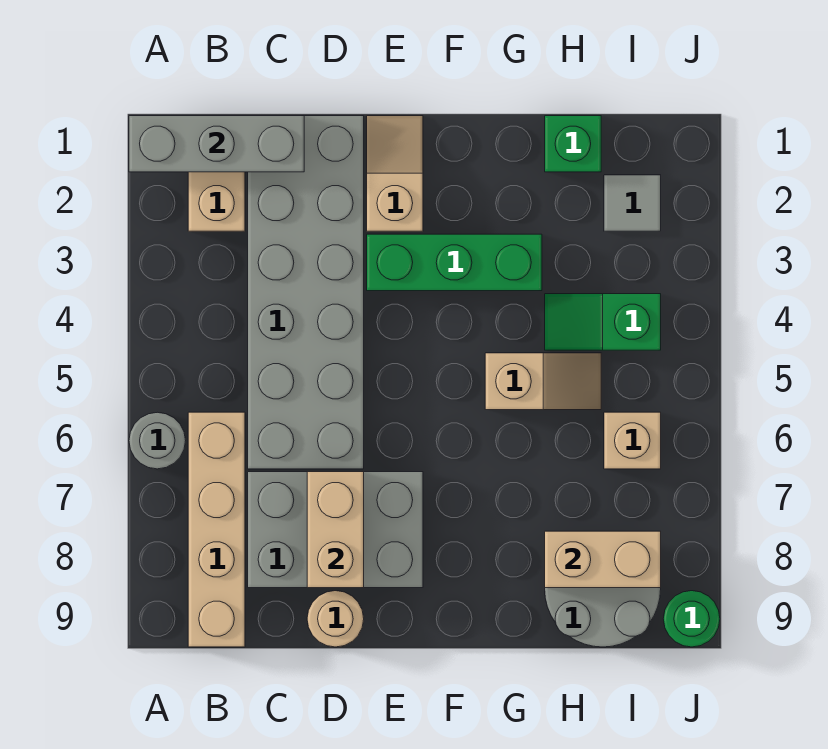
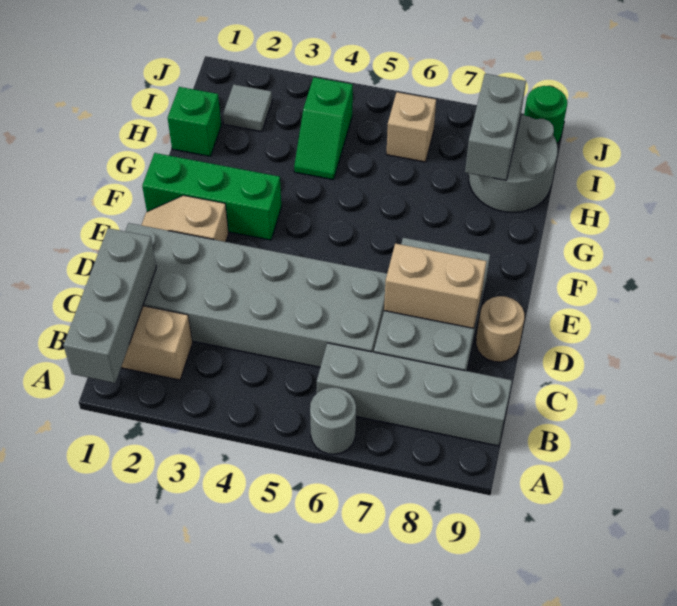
tan 1x4 brick [188,412,245,647] -> grey 1x4 brick [317,343,512,446]
green 1x3 brick [367,234,542,291] -> green 1x3 brick turned to [142,153,281,240]
tan 1x2 slope [485,353,601,410] -> none
tan 1x2 brick [545,531,661,588] -> grey 1x2 brick [465,74,526,180]

